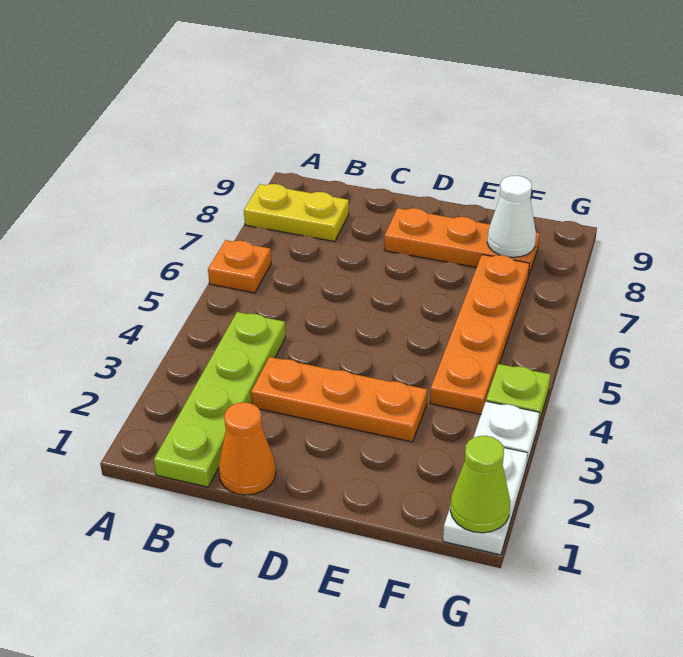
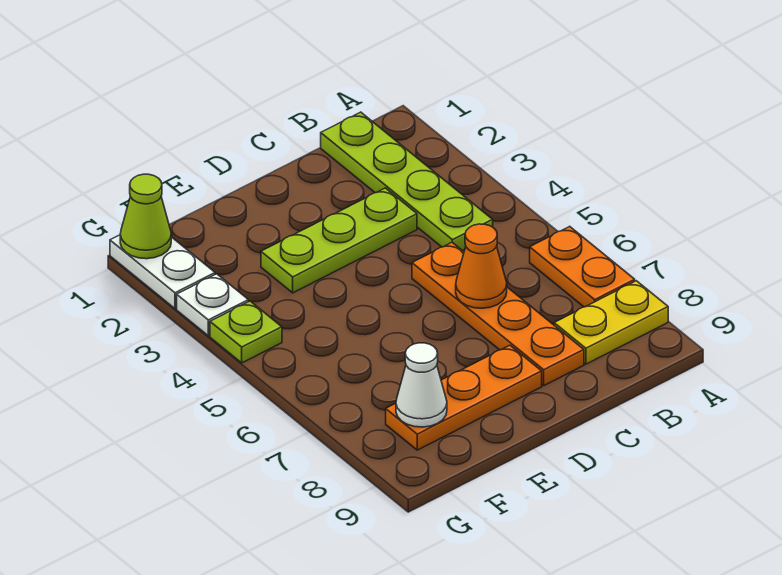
orange 1x1 plate [208,240,271,293] -> orange 1x2 plate [530,226,635,307]
orange 1x1 cone [219,402,276,495] -> orange 1x1 cone moved to [456,224,507,308]
orange 1x3 plate [251,357,427,442] -> lime 1x3 plate [261,188,417,293]
orange 1x4 plate [430,255,529,414] -> orange 1x4 plate moved to [412,242,584,385]

